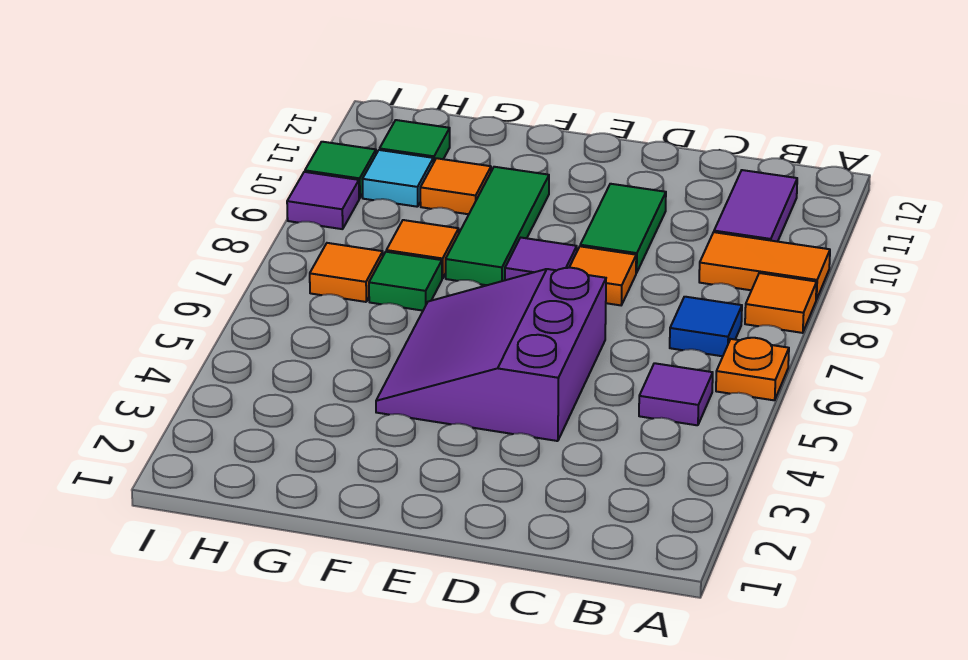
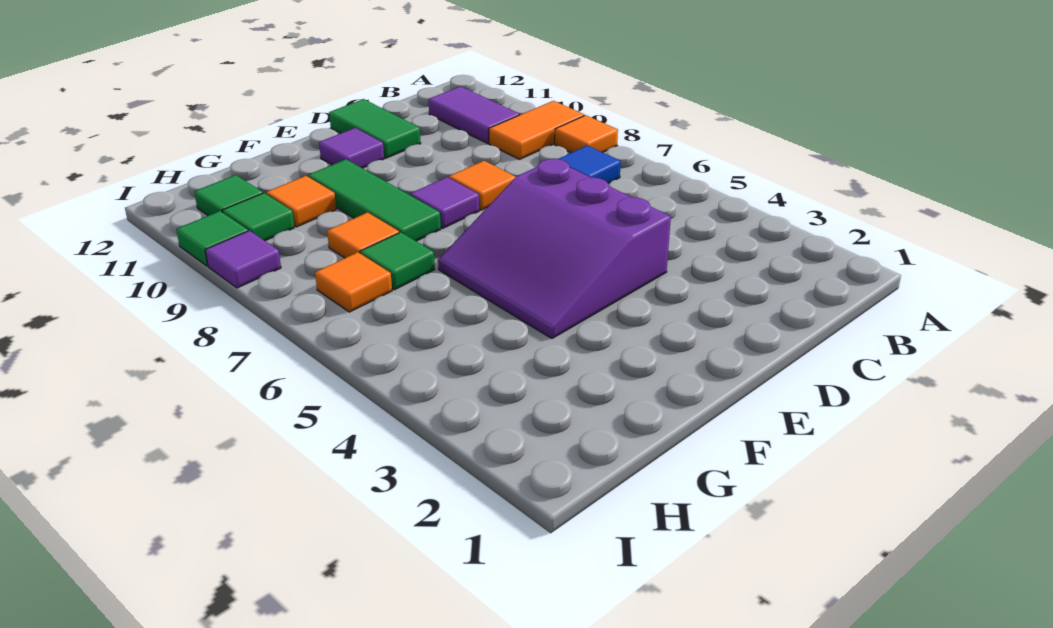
orange 1x1 plate [716,338,789,400] -> none
purple 1x1 tile [639,363,713,425] -> purple 1x1 tile moved to [319,128,384,168]
green 1x2 tile [580,184,666,273] -> green 1x2 tile moved to [329,99,421,158]
cyan 1x1 tile [363,150,433,207] -> green 1x1 tile [222,193,294,241]

